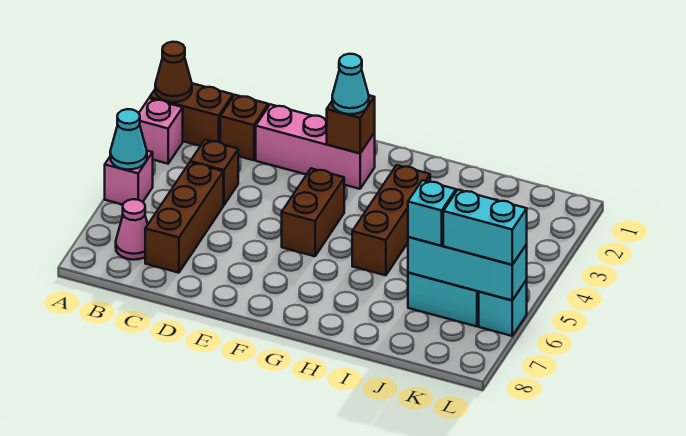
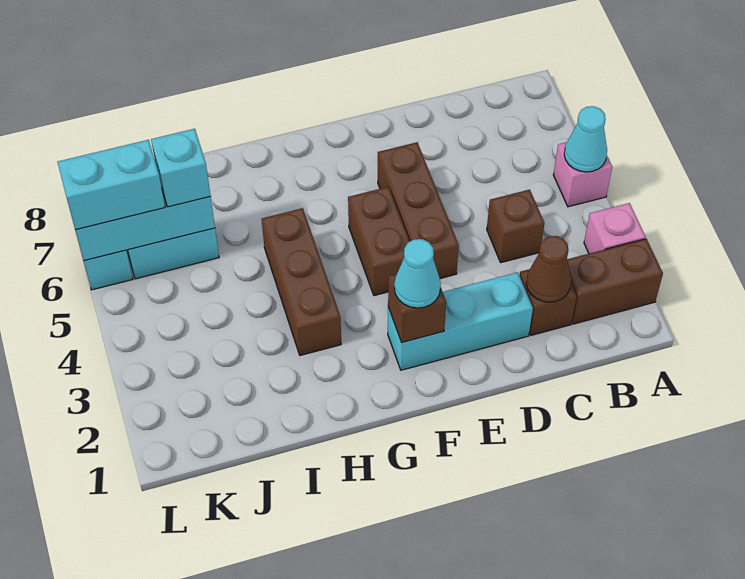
brown 1x1 cone [155,42,192,102] -> brown 1x1 cone moved to [526,236,571,302]
pink 1x1 cone [116,199,148,260] -> none
brown 1x3 brick [145,162,223,273] -> brown 1x3 brick moved to [378,142,459,278]
pink 1x3 brick [256,104,375,189] -> cyan 1x3 brick [388,272,533,370]

